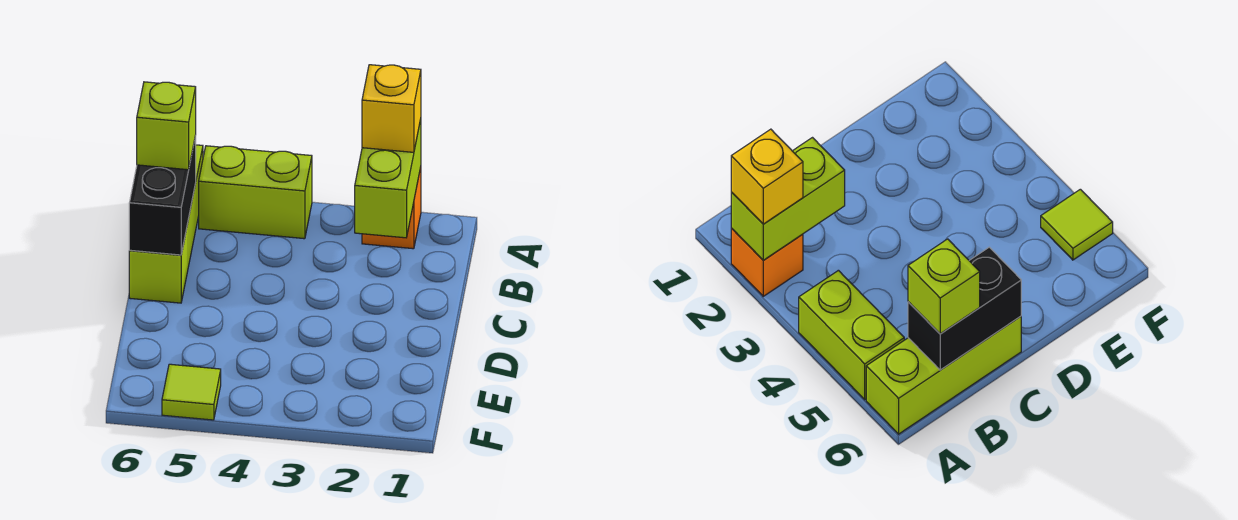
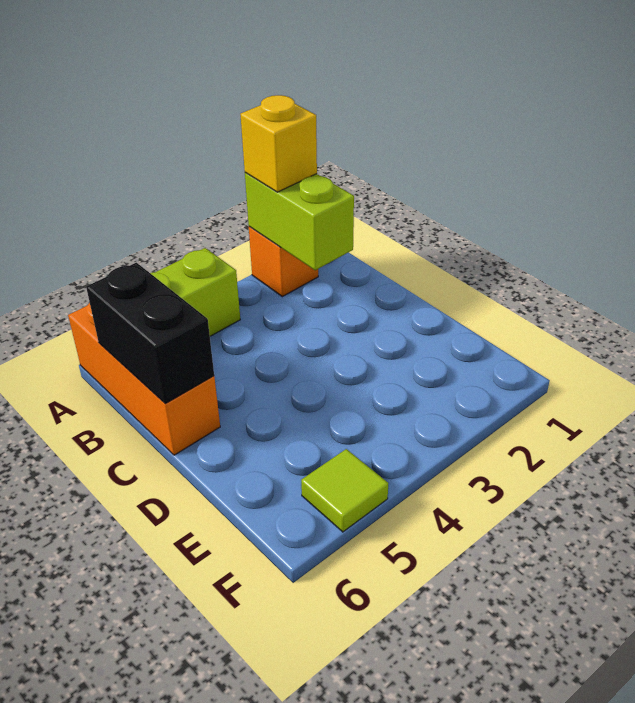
lime 1x3 brick [129,145,203,303] -> orange 1x3 brick [68,303,220,455]
lime 1x1 brick [137,82,196,170] -> none

